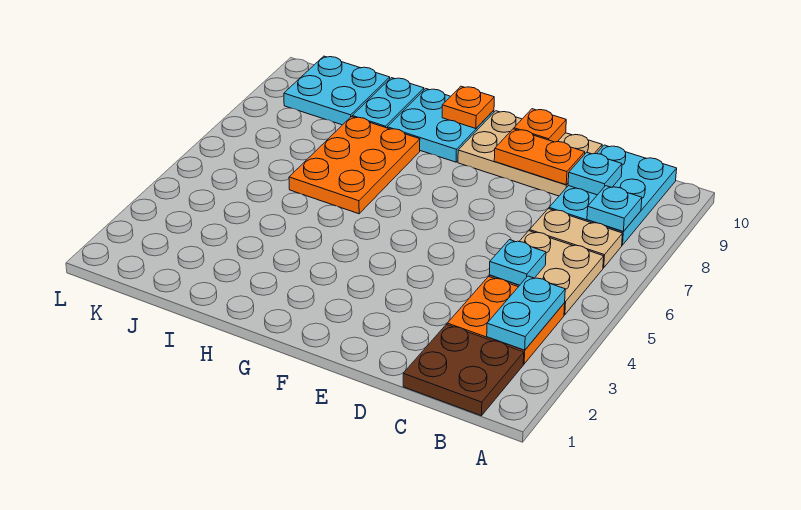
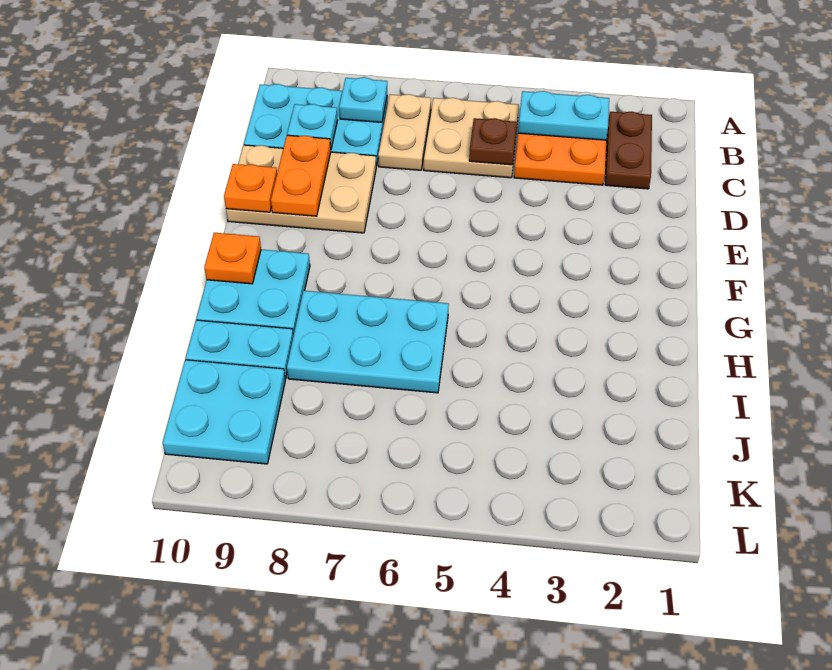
brown 2x2 plate [403,324,524,416] -> brown 1x2 plate [605,112,652,189]
cyan 1x1 plate [489,240,546,285] -> brown 1x1 plate [469,118,517,165]
tan 2x3 plate [458,111,602,196] -> tan 2x3 plate turned to [226,145,376,233]
orange 2x3 plate [289,117,420,214] -> cyan 2x3 plate [287,291,449,393]

